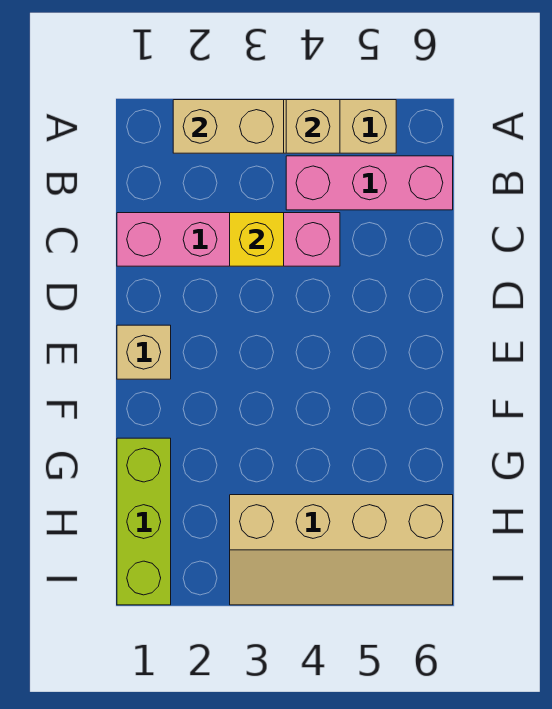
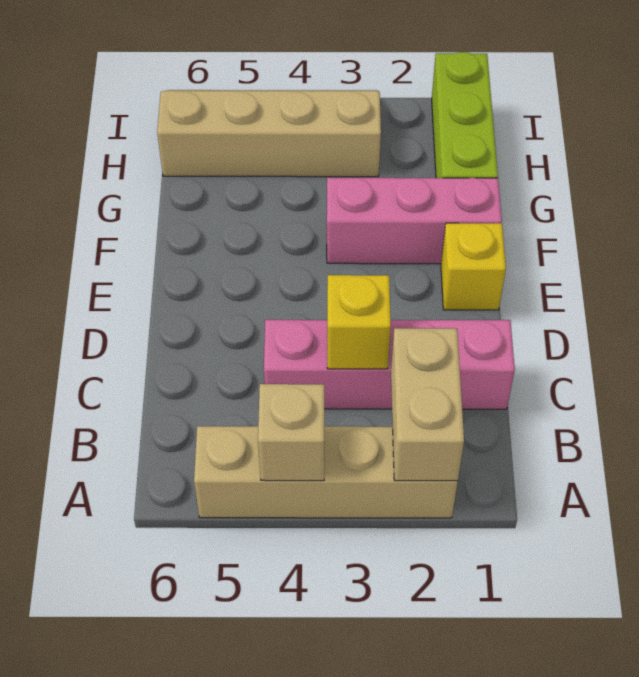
tan 1x2 brick [173,100,284,153] -> tan 1x2 brick turned to [391,328,464,481]
pink 1x3 brick [286,156,453,210] -> pink 1x3 brick moved to [327,178,502,264]
tan 1x1 brick [117,325,171,379] -> yellow 1x1 brick [441,223,506,310]

